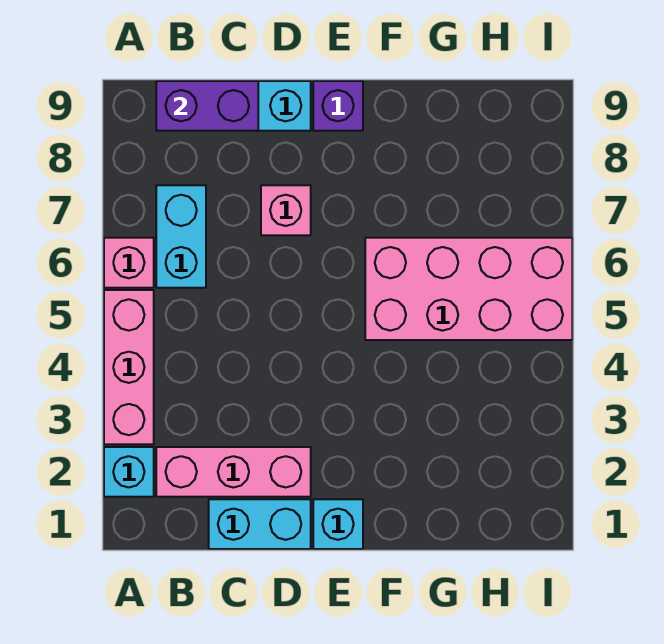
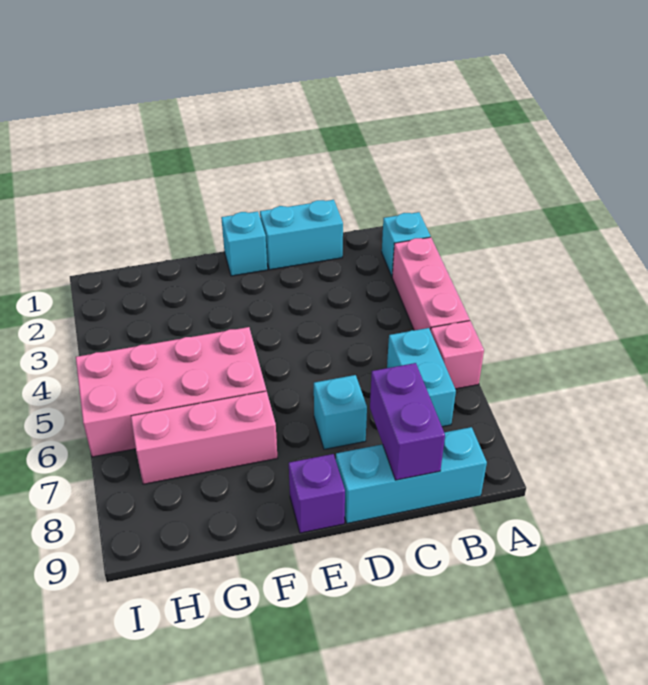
pink 1x3 brick [156,447,311,497] -> pink 1x3 brick moved to [131,391,277,484]
purple 1x2 brick [156,81,258,131] -> purple 1x2 brick turned to [370,363,445,480]
pink 1x1 brick [261,185,311,235] -> cyan 1x1 brick [314,375,367,449]

